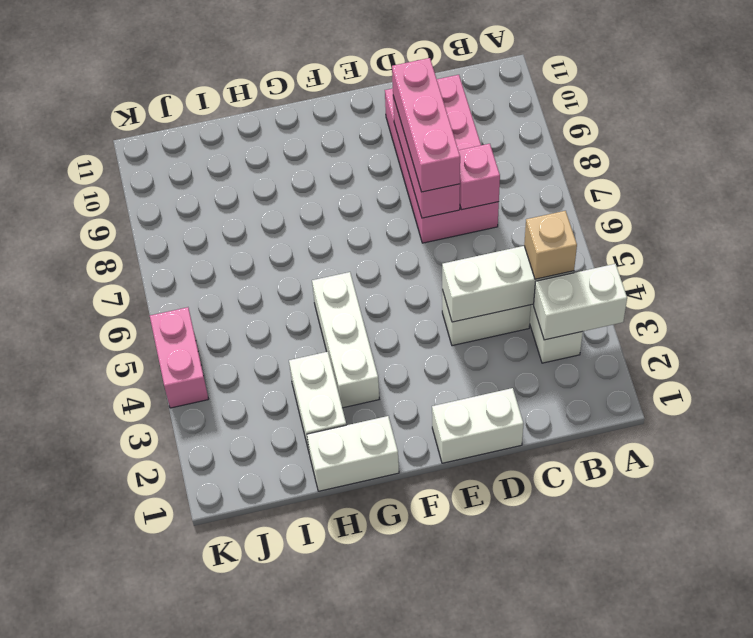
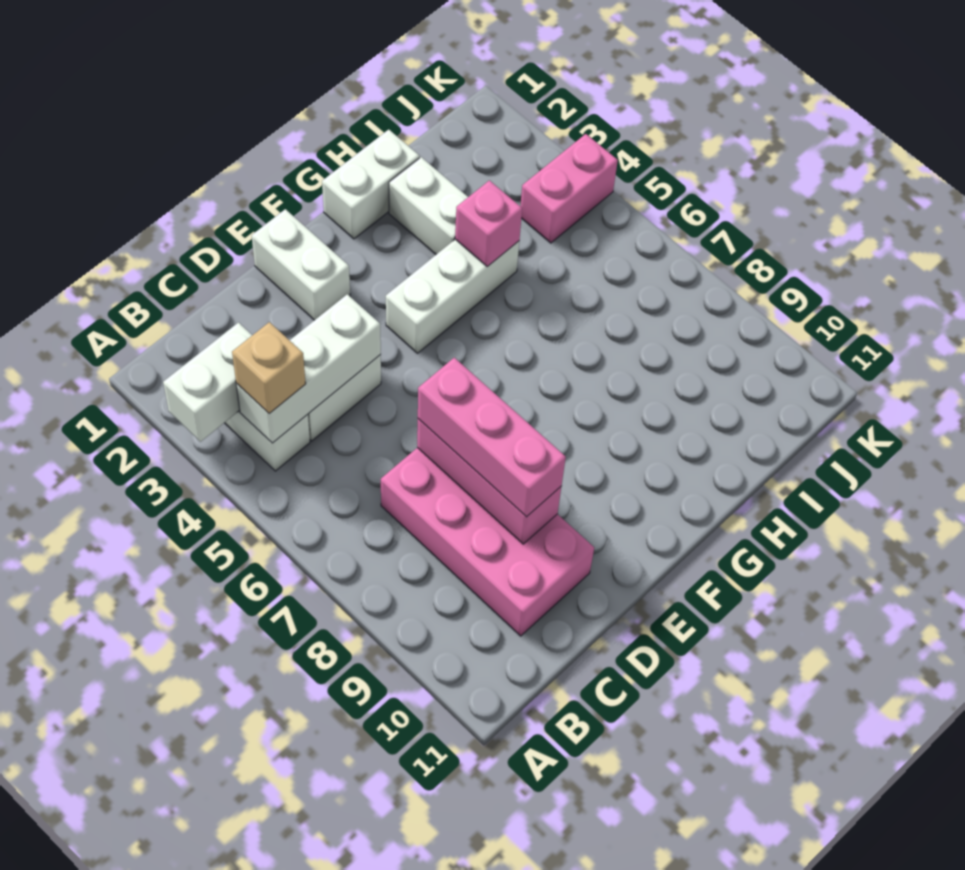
pink 1x1 brick [458,144,500,210] -> pink 1x1 brick moved to [455,180,522,267]
white 1x2 brick [432,388,523,463] -> white 1x2 brick turned to [252,209,350,320]
white 1x3 brick [312,272,379,408] -> white 1x3 brick turned to [386,239,519,353]
pink 1x2 brick [150,307,208,408] -> pink 1x2 brick turned to [520,134,618,243]

